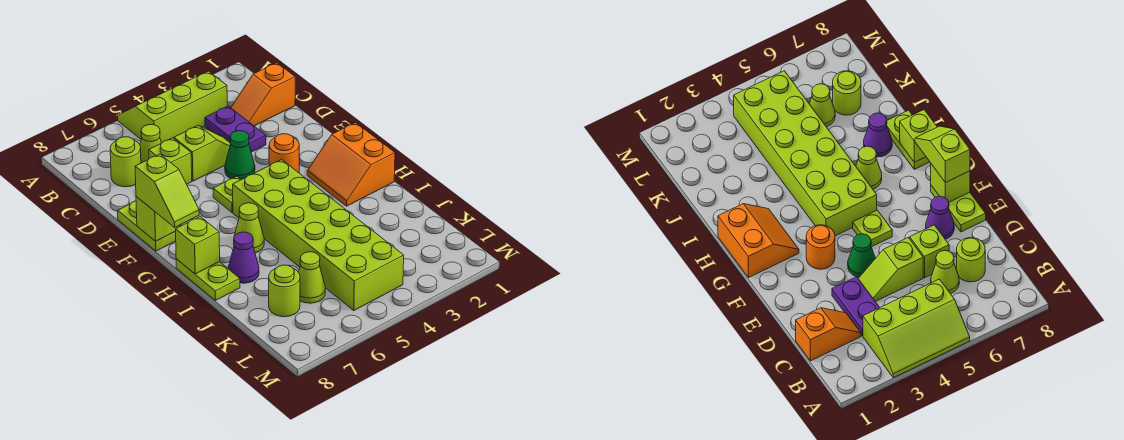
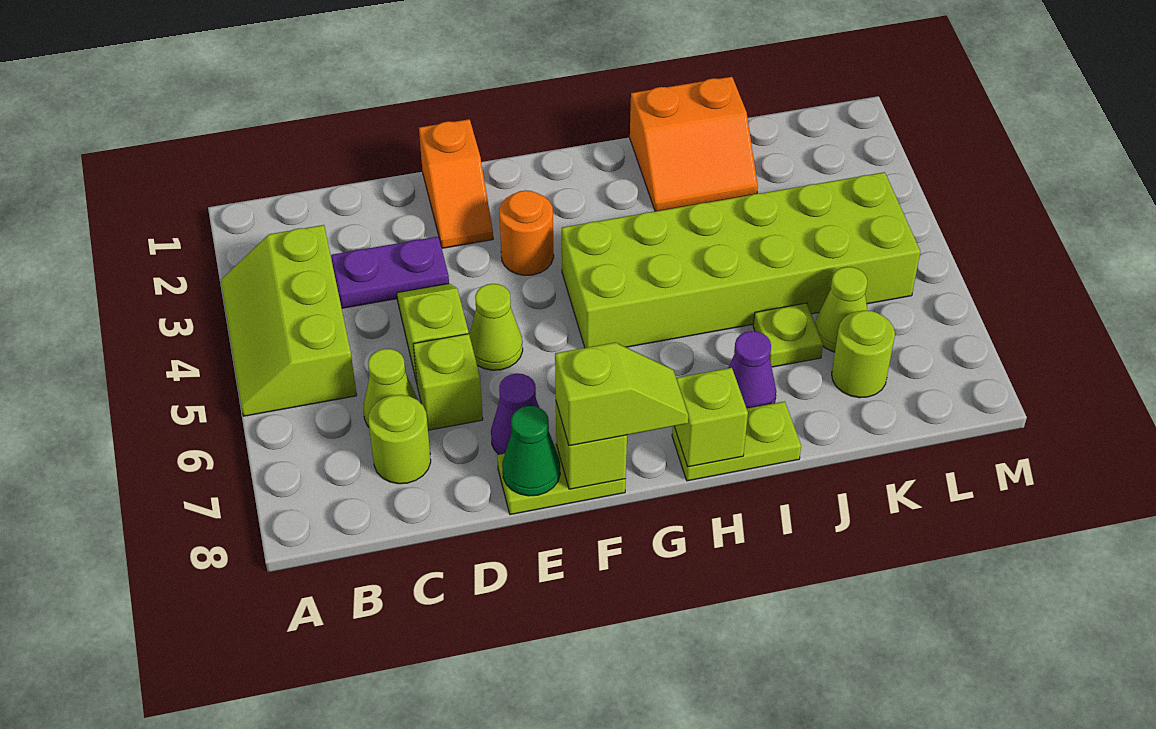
orange 1x2 slope [231,63,295,126] -> orange 1x2 slope moved to [419,119,493,248]
green 1x1 cone [225,131,255,180] -> green 1x1 cone moved to [502,406,560,496]
lime 1x1 plate [213,176,241,212] -> lime 1x1 plate moved to [753,303,823,367]
orange 2x2 slope [307,123,395,206] -> orange 2x2 slope moved to [630,77,758,211]
lime 1x1 cone [234,203,264,253] -> lime 1x1 cone moved to [469,284,523,370]

